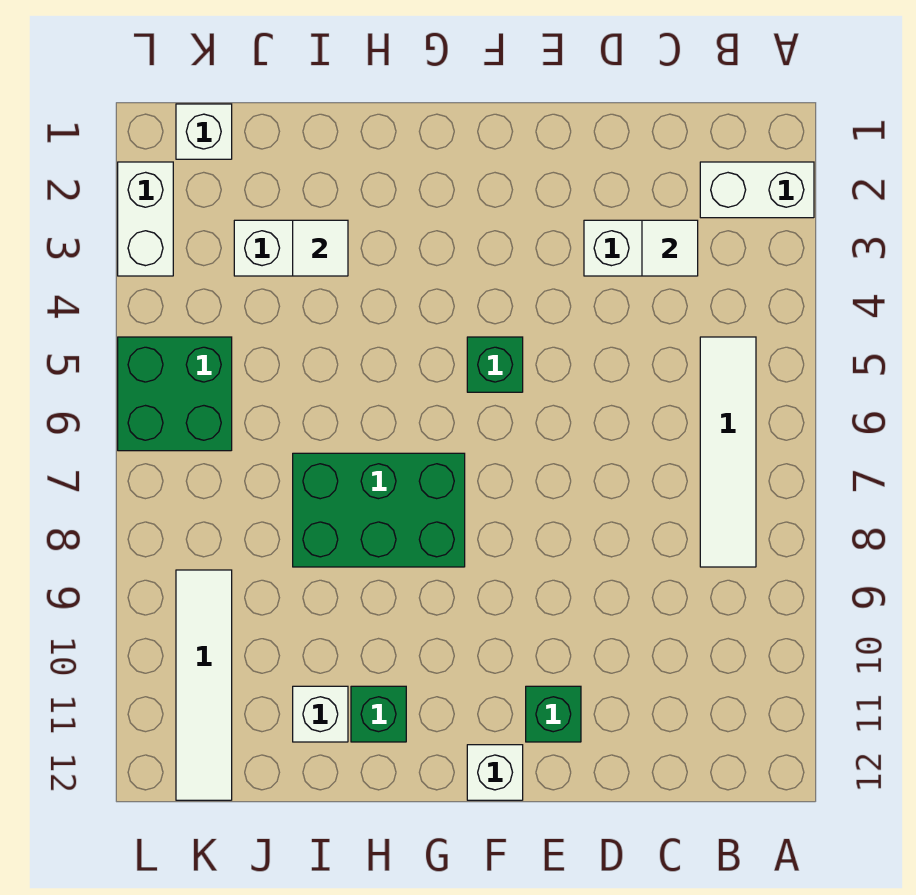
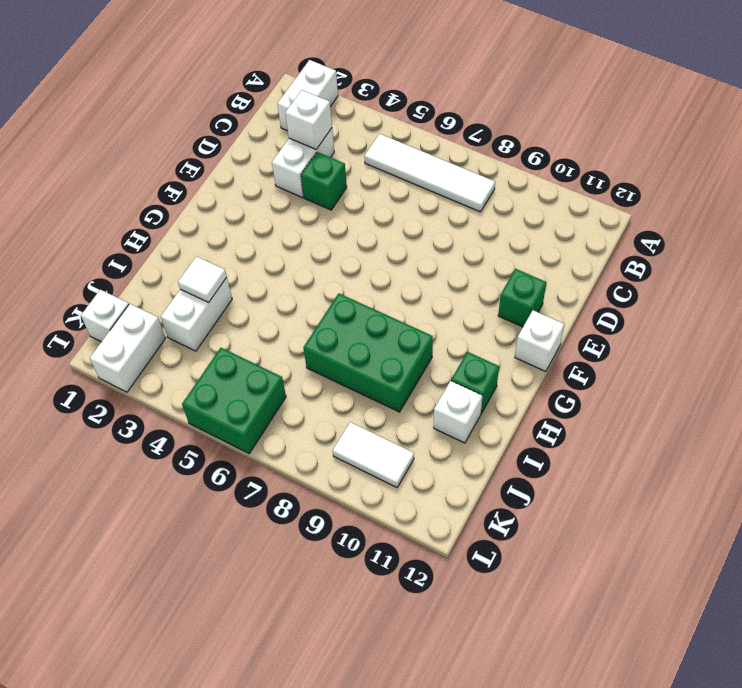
white 1x1 tile [642,220,698,276] -> white 1x1 brick [285,90,332,149]
green 1x1 brick [467,337,523,392] -> green 1x1 brick moved to [301,152,347,210]
green 2x3 brick [293,453,465,567] -> green 2x3 brick turned to [303,293,433,412]
white 1x4 tile [176,570,232,800] -> white 1x2 tile [333,422,414,487]
white 1x2 brick [118,162,173,276] -> white 1x2 brick turned to [90,304,166,392]

